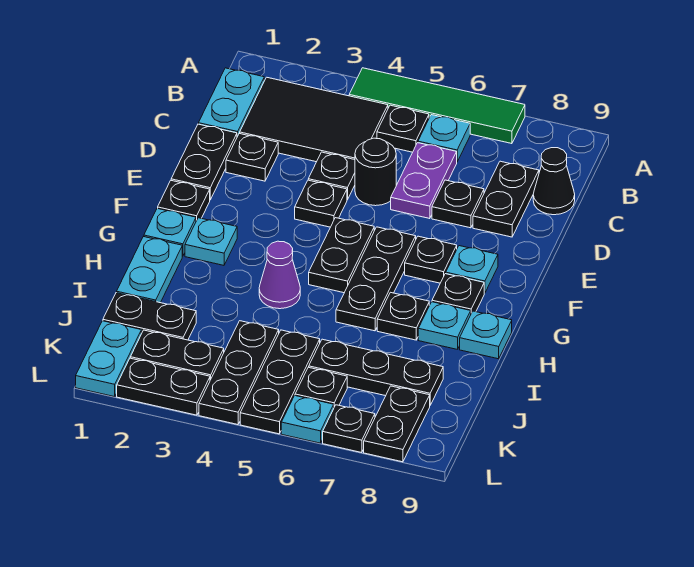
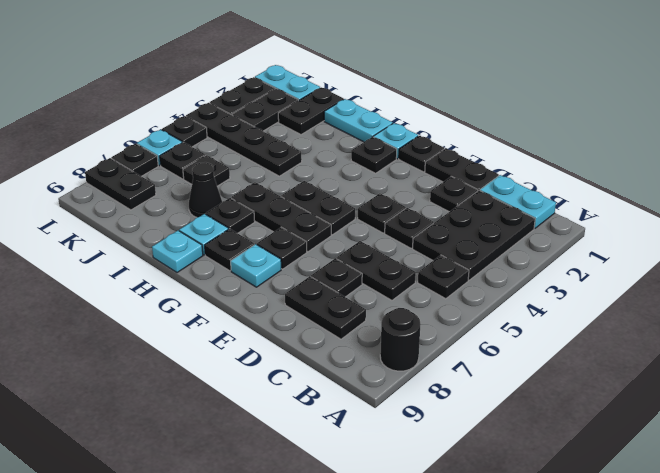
green 1x4 tile [349,68,525,144] -> none
black 2x3 tile [240,77,388,162] -> black 2x3 plate [413,190,535,280]
cyan 1x1 plate [418,115,470,162] -> none
purple 1x2 plate [391,143,457,219] -> black 1x2 plate [337,241,416,300]
black 1x1 cone [533,148,575,215] -> black 1x1 cone moved to [189,162,222,217]
black 1x1 round brick [355,138,396,206] -> black 1x1 round brick moved to [380,308,420,371]
cyan 1x1 plate [185,218,237,265] -> black 1x1 plate [351,137,397,173]
purple 1x1 cone [259,241,300,309] -> none
black 1x3 plate [199,321,279,425] -> black 1x4 plate [186,103,302,176]
black 1x3 plate [240,330,320,434] -> black 1x1 plate [162,116,207,147]
black 1x3 plate [309,339,443,405] -> black 1x1 plate [183,155,230,186]

